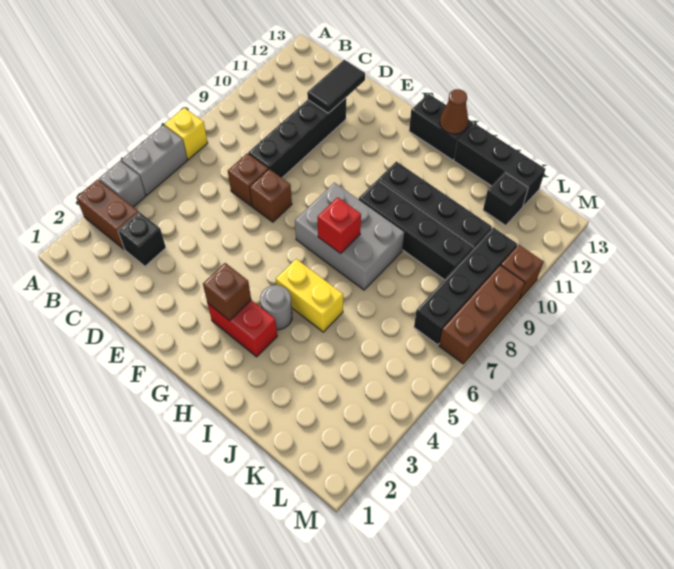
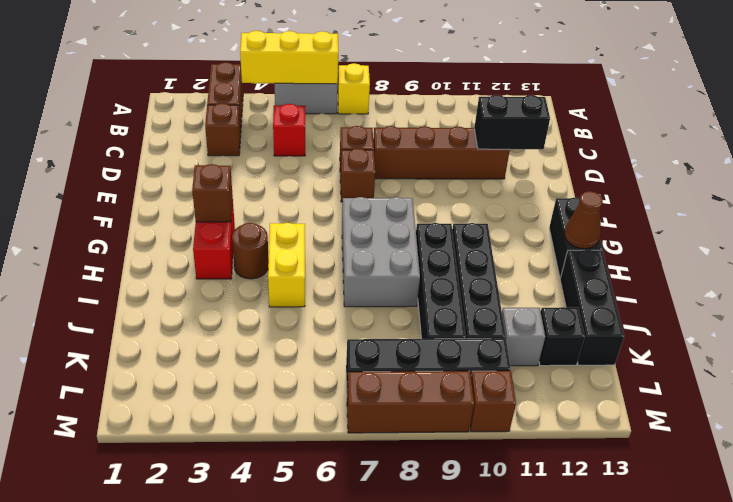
grey 1x1 brick [99,161,146,207] -> grey 1x1 brick moved to [502,308,545,366]
none -> yellow 1x3 brick [240,31,338,84]
black 1x1 brick [118,212,166,266] -> brown 1x1 brick [205,103,241,156]
black 1x4 brick [248,98,346,178] -> brown 1x4 brick [373,126,510,179]
black 1x2 tile [307,60,365,113] -> black 1x2 brick [474,95,550,149]
grey 1x1 round brick [260,285,292,330] -> brown 1x1 round brick [232,223,269,279]
red 1x1 brick [317,197,361,254] -> red 1x1 brick moved to [273,104,305,156]

